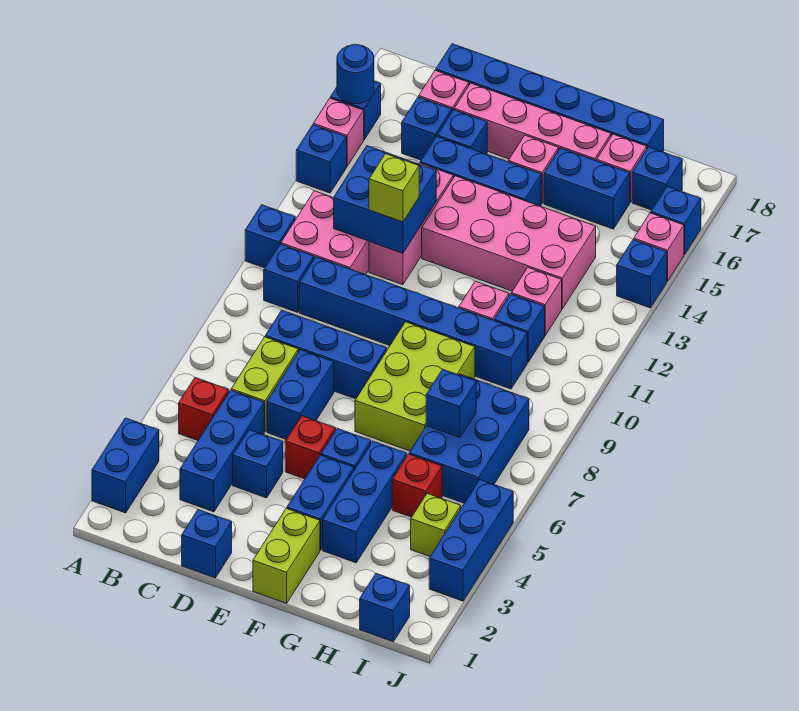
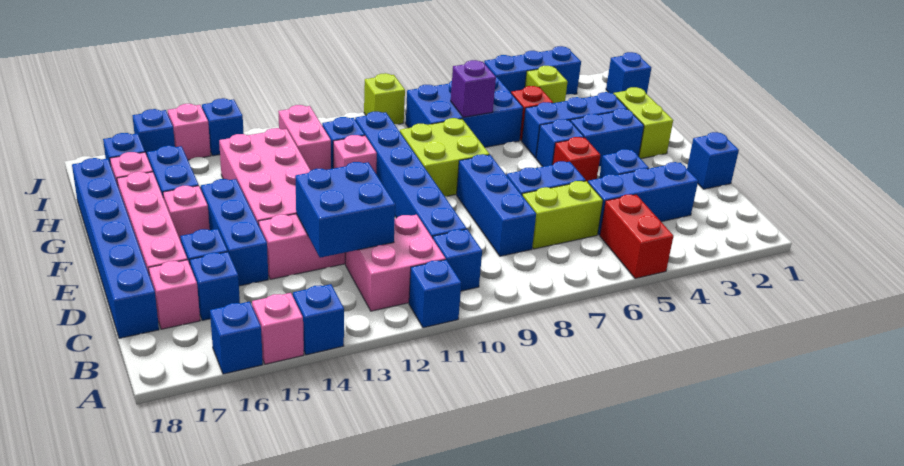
blue 1x2 brick [92,418,159,513] -> none
blue 1x1 round brick [337,44,374,104] -> none
red 1x1 brick [179,378,229,441] -> red 1x2 brick [600,195,673,279]
lime 1x1 brick [369,154,419,222] -> lime 1x1 brick moved to [364,73,405,124]
lime 1x2 brick [253,508,320,603] -> lime 1x2 brick turned to [614,87,673,159]
lime 2x3 brick [355,322,475,451] -> lime 2x2 brick [400,118,490,196]
blue 1x1 brick [426,369,476,438] -> purple 1x1 brick [451,60,496,117]
pink 1x1 brick [511,268,562,335] -> pink 1x2 brick [278,105,331,170]

